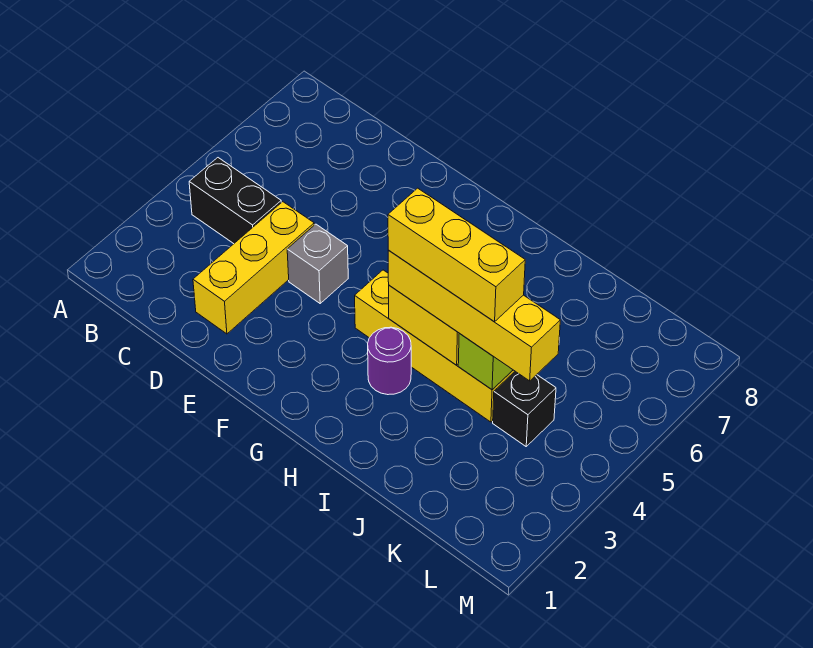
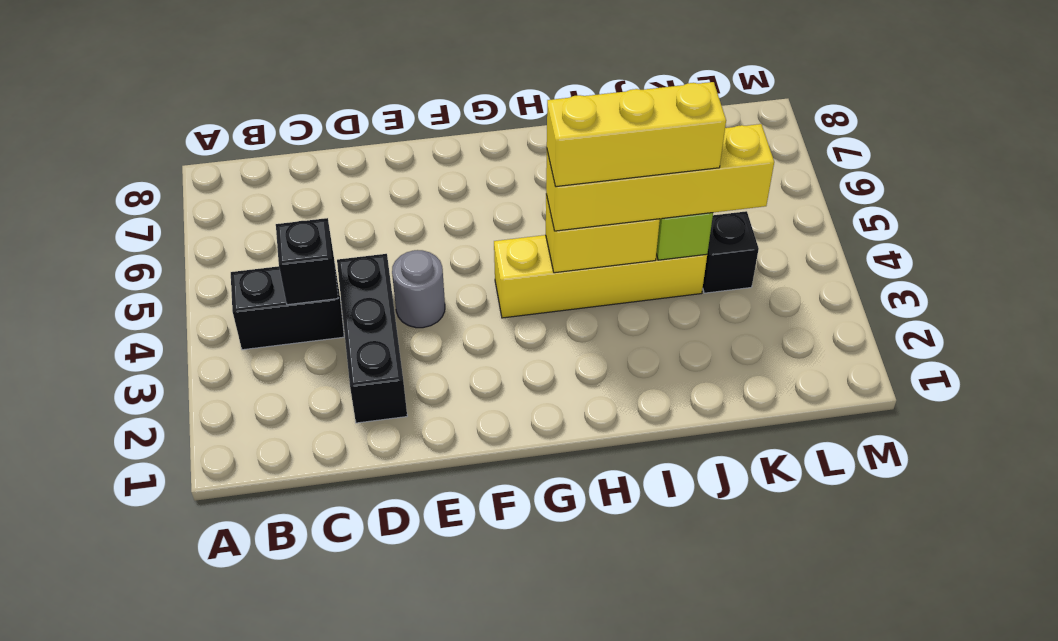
none -> black 1x1 brick [276,218,338,305]
yellow 1x3 brick [193,202,314,334] -> black 1x3 brick [337,254,407,423]
grey 1x1 brick [287,224,348,303] -> grey 1x1 round brick [392,250,445,328]
purple 1x1 round brick [368,327,411,395] -> none

